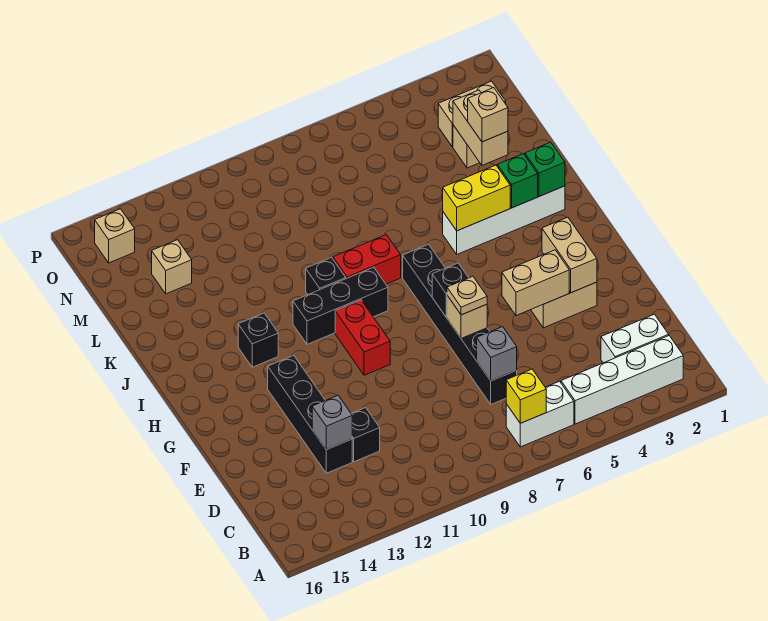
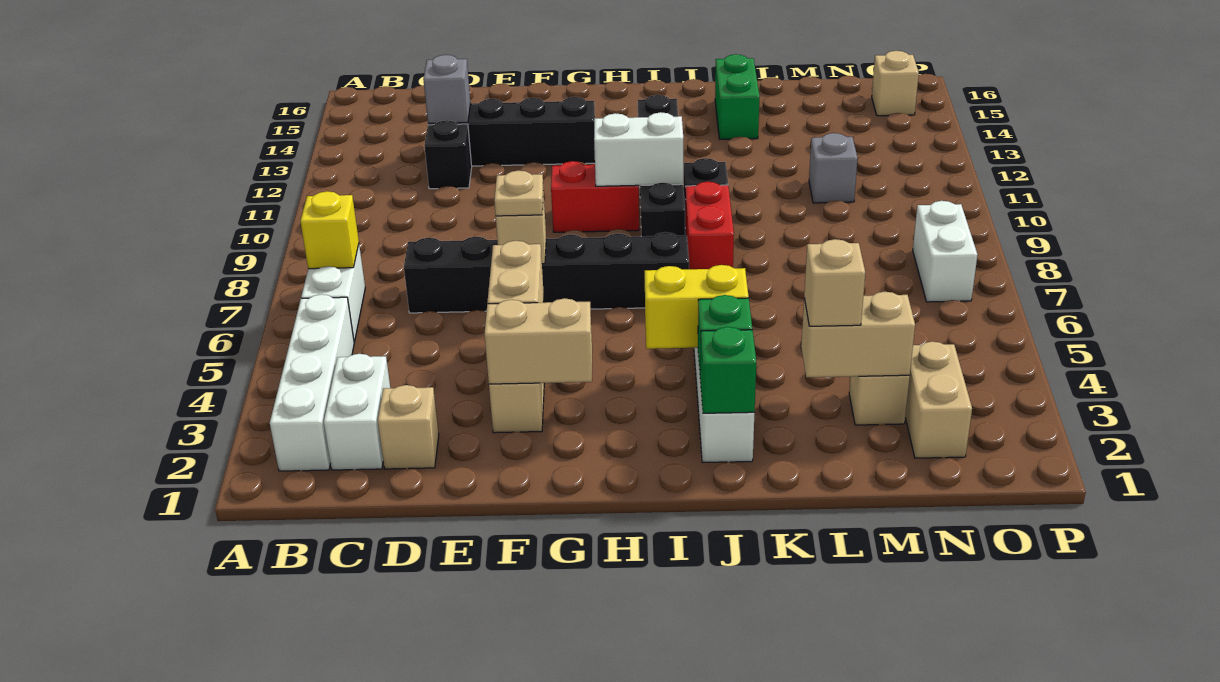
grey 1x1 brick [477,327,517,381] -> grey 1x1 brick moved to [809,133,857,203]
black 1x1 brick [432,263,468,317] -> none
none -> white 1x2 brick [594,112,683,186]
yellow 1x2 brick [443,165,510,231] -> yellow 1x2 brick turned to [645,265,749,349]
none -> green 1x2 brick [715,54,760,139]
tan 1x1 brick [152,240,192,294] -> tan 1x1 brick moved to [378,385,439,469]
none -> white 1x2 brick [913,201,977,302]

